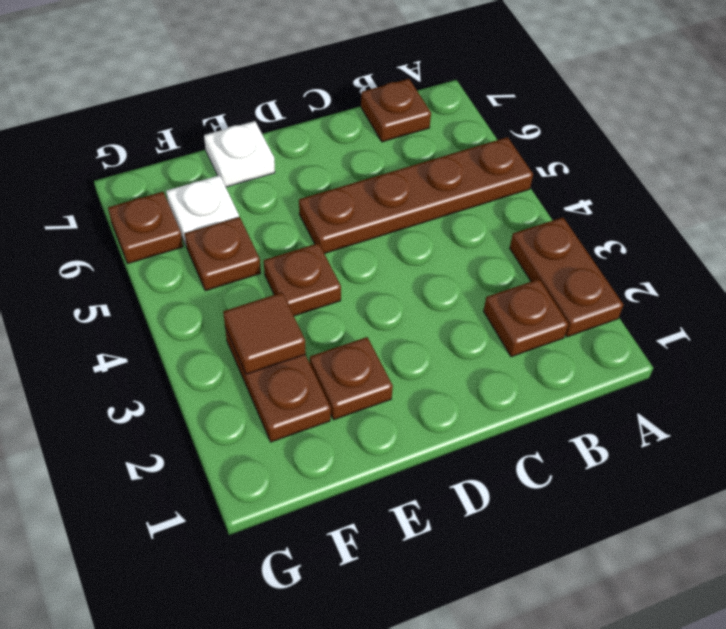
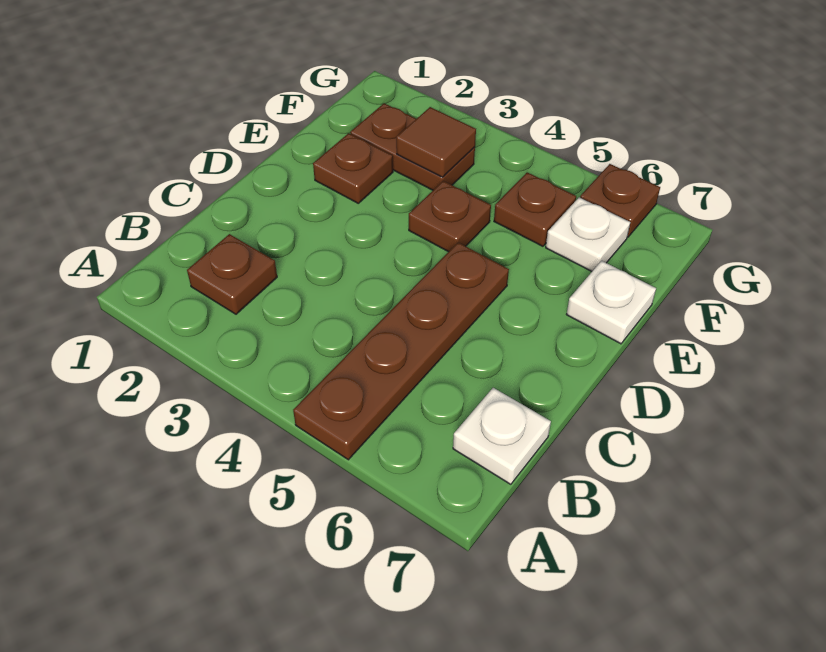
brown 1x2 plate [510,217,623,337] -> none
brown 1x1 plate [361,79,431,142] -> white 1x1 plate [453,388,551,484]

